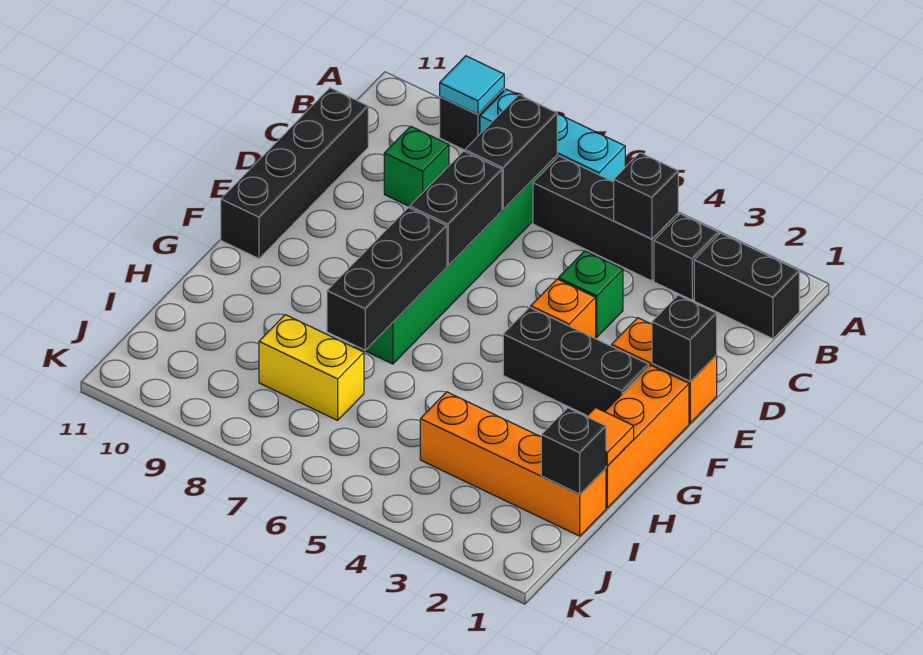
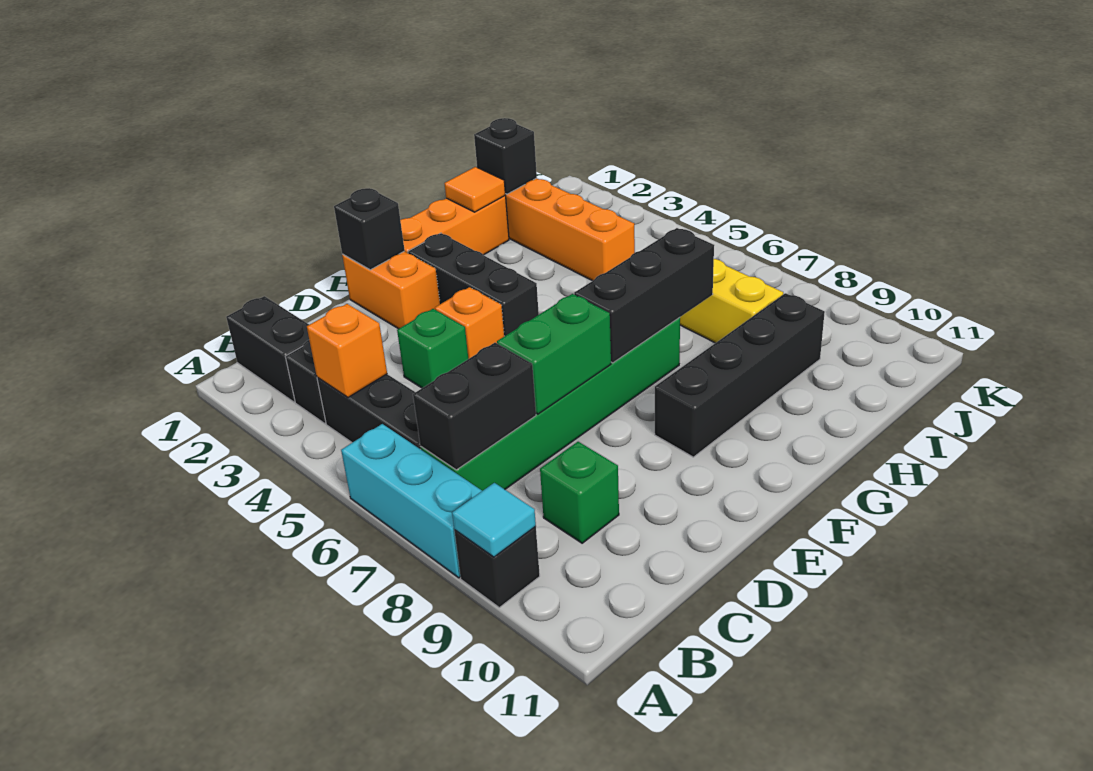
black 1x1 brick [614,153,678,239] -> orange 1x1 brick [307,304,387,397]
black 1x4 brick [221,88,368,259] -> black 1x4 brick moved to [655,293,825,457]
black 1x2 brick [410,151,502,266] -> green 1x2 brick [497,294,611,414]

